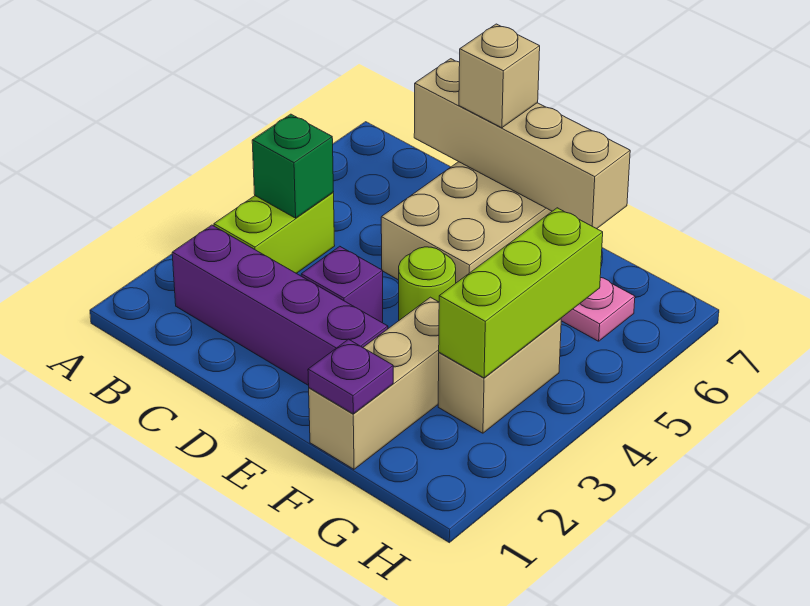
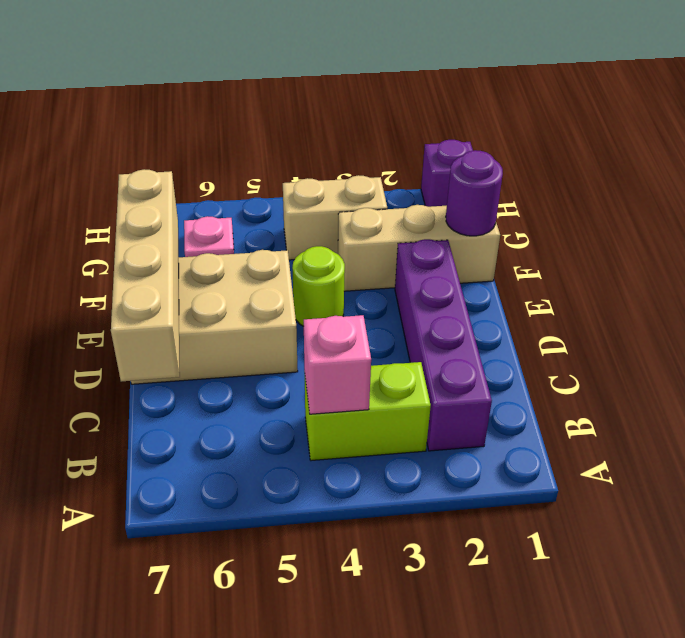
green 1x1 brick [252,114,333,218] -> pink 1x1 brick [304,315,371,414]
purple 1x1 brick [301,246,383,323] -> purple 1x1 brick moved to [421,140,473,207]
tan 1x1 brick [459,24,540,128] -> none
purple 1x1 plate [308,339,393,414] -> purple 1x1 round brick [446,150,503,236]
lime 1x3 brick [439,208,603,378] -> none

